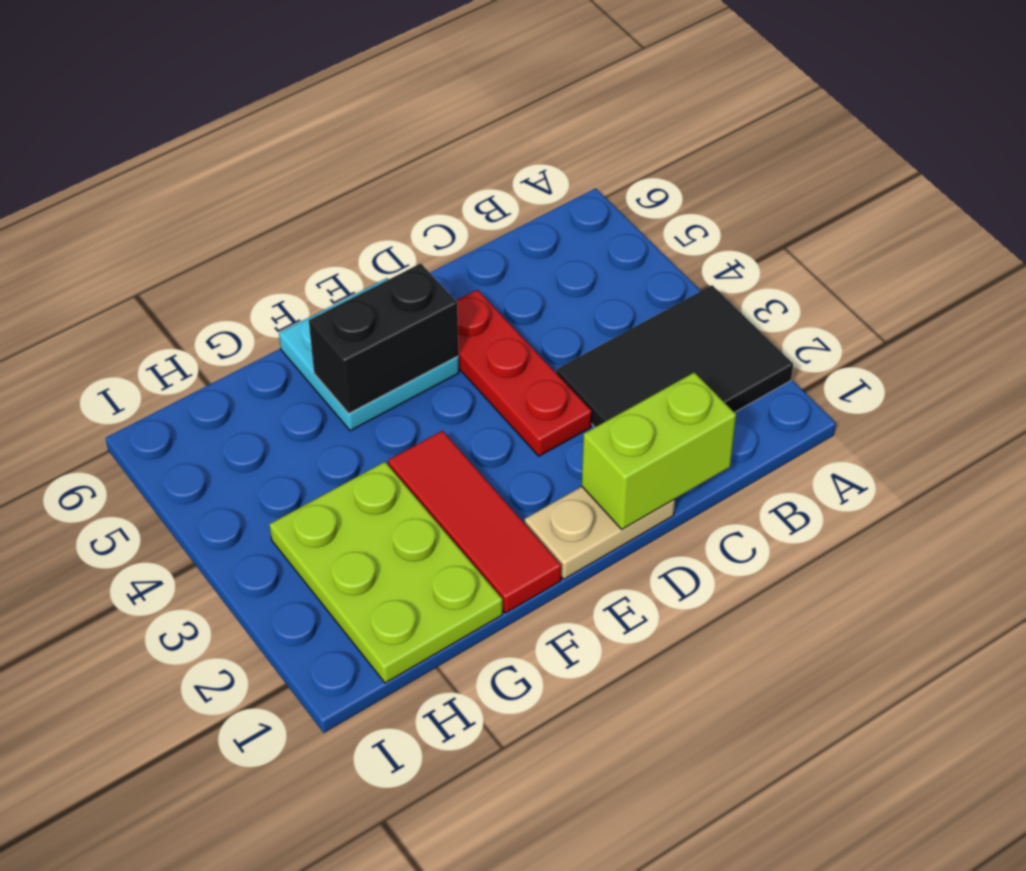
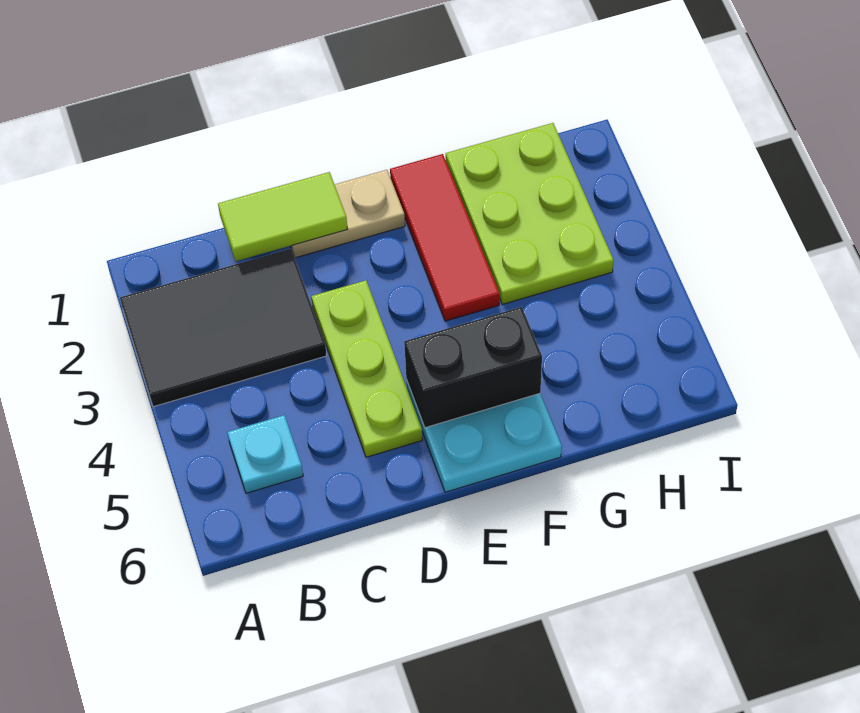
none -> cyan 1x1 plate [227,415,303,493]
lime 1x2 brick [582,372,736,529] -> lime 1x2 tile [218,172,347,261]
red 1x3 plate [456,290,592,456] -> lime 1x3 plate [311,280,422,457]

